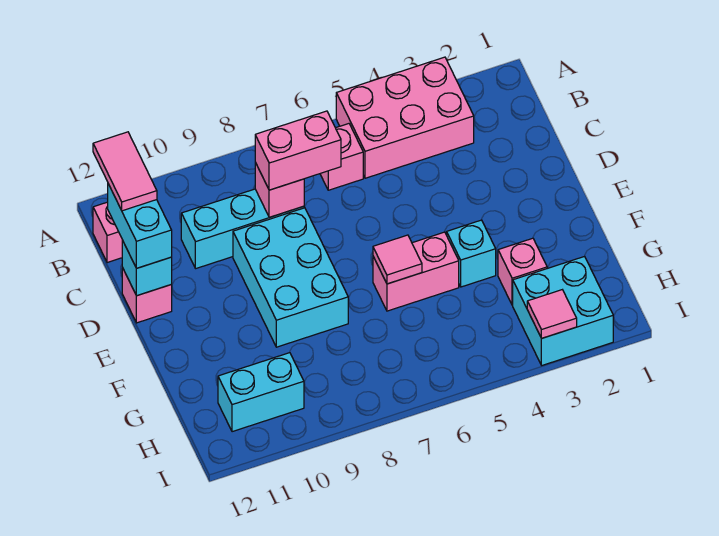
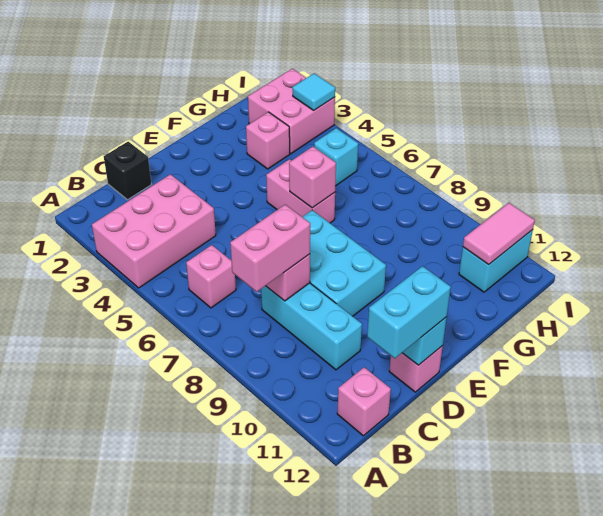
pink 2x3 brick [336,57,474,178] -> pink 2x3 brick turned to [92,174,216,288]
pink 1x2 tile [93,132,157,211] -> pink 1x2 tile moved to [463,203,535,265]
none -> black 1x1 brick [104,142,151,200]
pink 1x2 brick [255,111,341,190] -> pink 1x2 brick turned to [230,205,310,292]
cyan 2x3 brick [233,208,348,347] -> cyan 2x3 brick turned to [303,210,386,316]
cyan 1x1 brick [447,220,496,287] -> cyan 1x1 brick moved to [314,128,358,186]
pink 1x1 tile [373,235,422,284] -> pink 1x1 brick [289,147,336,208]
cyan 2x2 brick [513,256,613,365] -> pink 2x2 brick [248,69,335,154]
cyan 1x2 brick [218,353,304,432] -> cyan 1x2 brick turned to [459,230,533,292]
pink 1x1 tile [527,290,577,338] -> cyan 1x1 tile [292,73,335,110]

